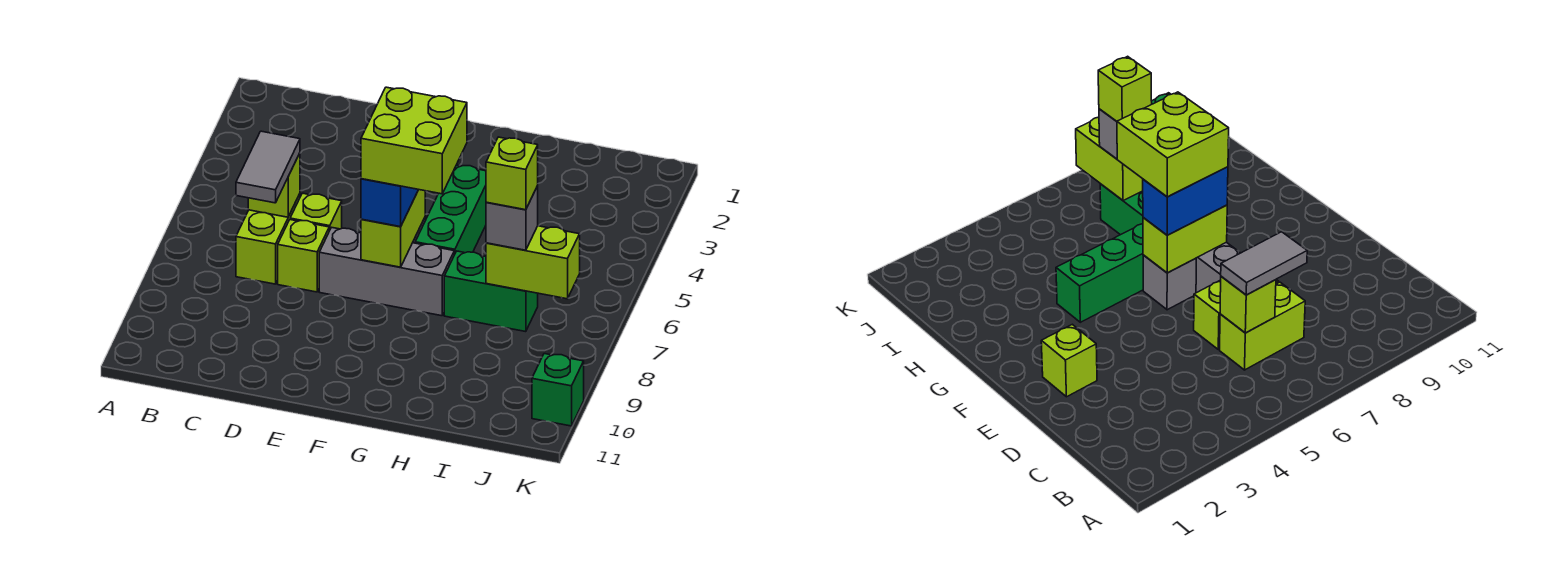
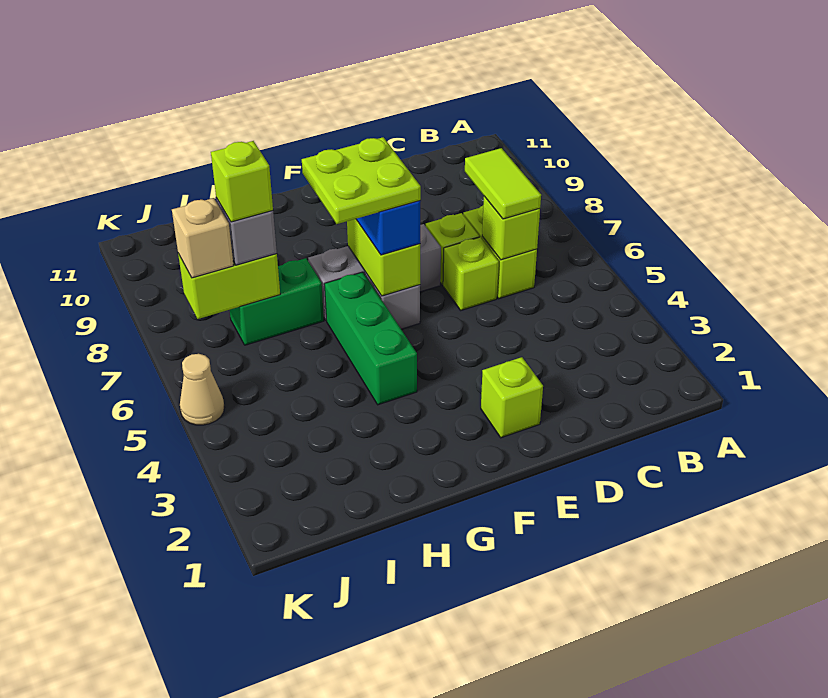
grey 1x2 tile [236,131,300,203] -> lime 1x2 tile [465,148,541,219]
lime 2x2 brick [361,87,467,194] -> lime 2x2 plate [302,137,421,224]
none -> tan 1x1 brick [172,198,234,278]
none -> tan 1x1 cone [180,354,224,425]
green 1x1 brick [532,354,584,426] -> none

